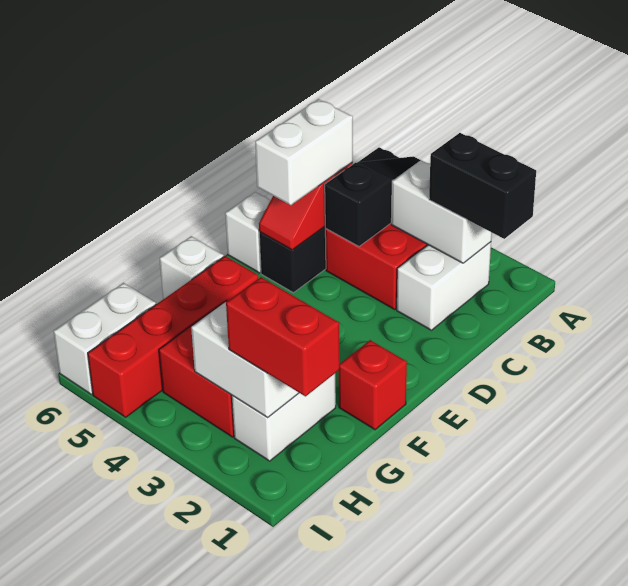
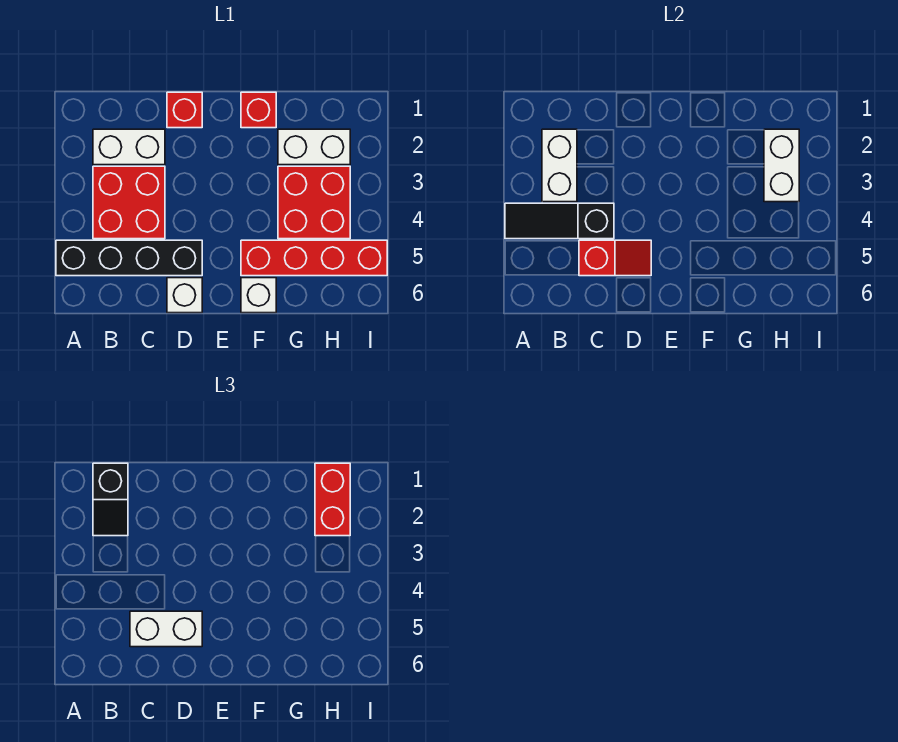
black 1x2 brick [429,133,536,239] -> black 1x2 slope [93,463,128,536]
none -> red 1x1 brick [167,92,202,128]
white 1x2 brick [54,283,156,395] -> none

